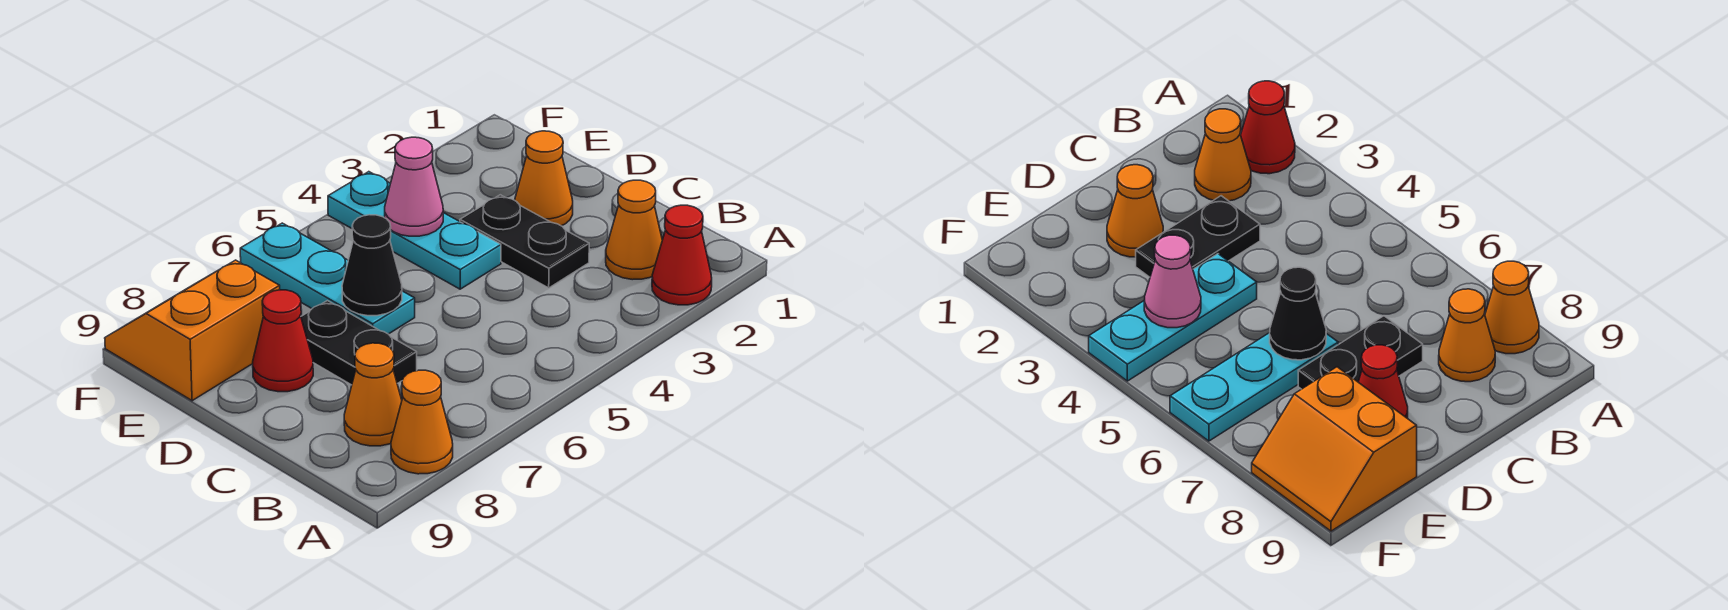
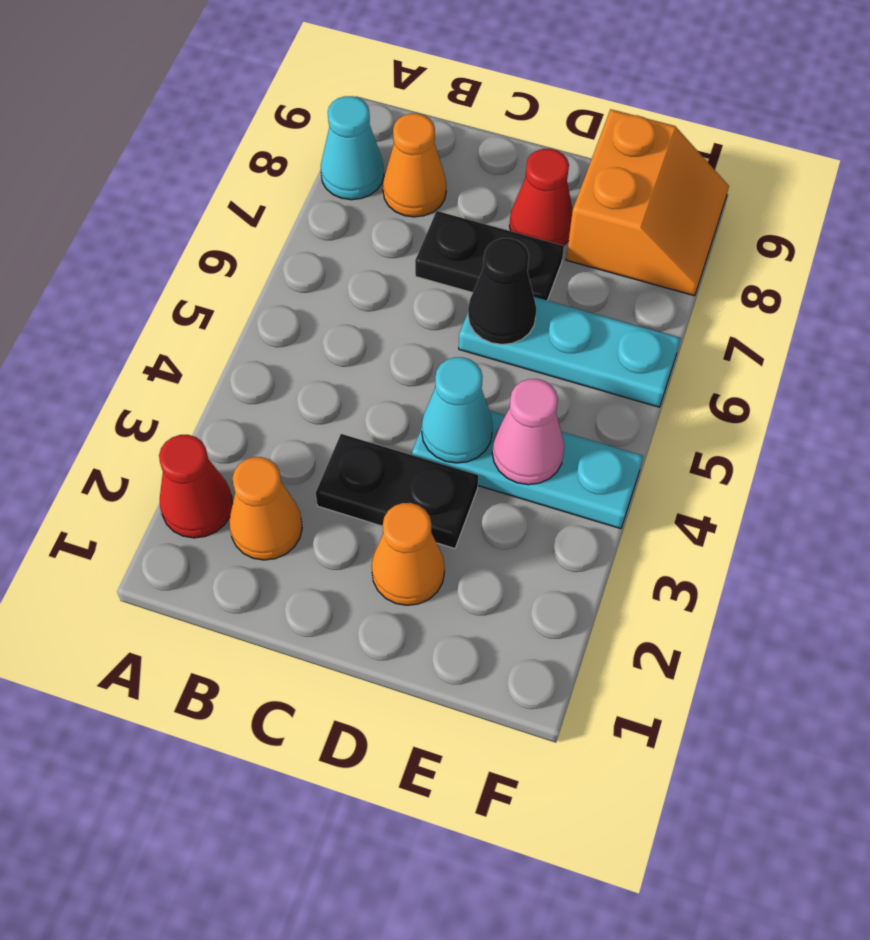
orange 1x1 cone [391,370,453,474] -> cyan 1x1 cone [321,96,384,200]
none -> cyan 1x1 cone [422,357,493,463]

